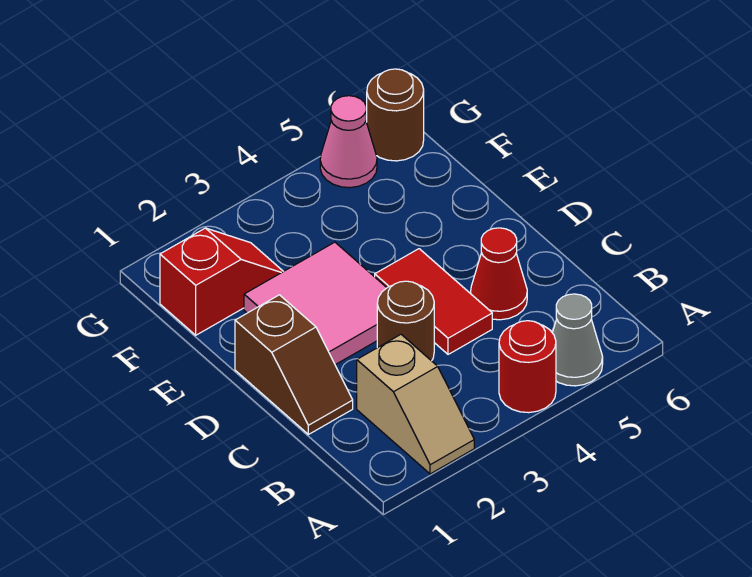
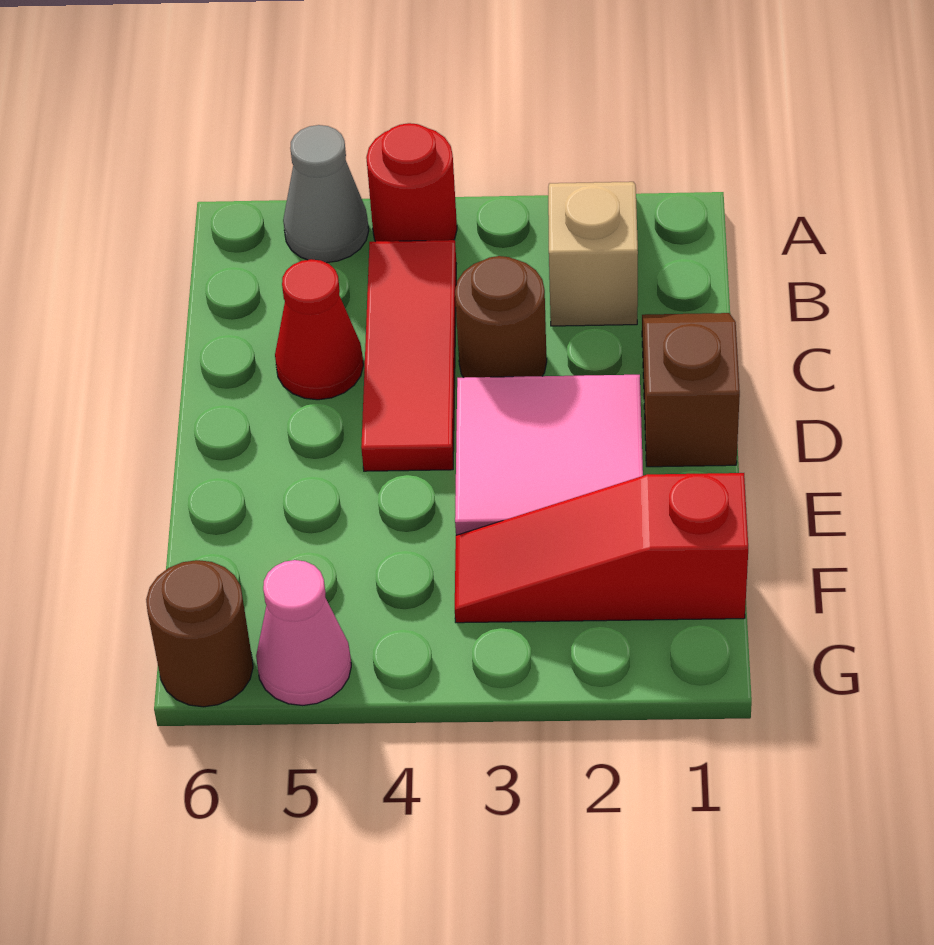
red 1x2 tile [375,249,492,354] -> red 1x3 tile [361,240,456,471]
red 1x2 slope [160,228,283,335] -> red 1x3 slope [455,473,748,623]

